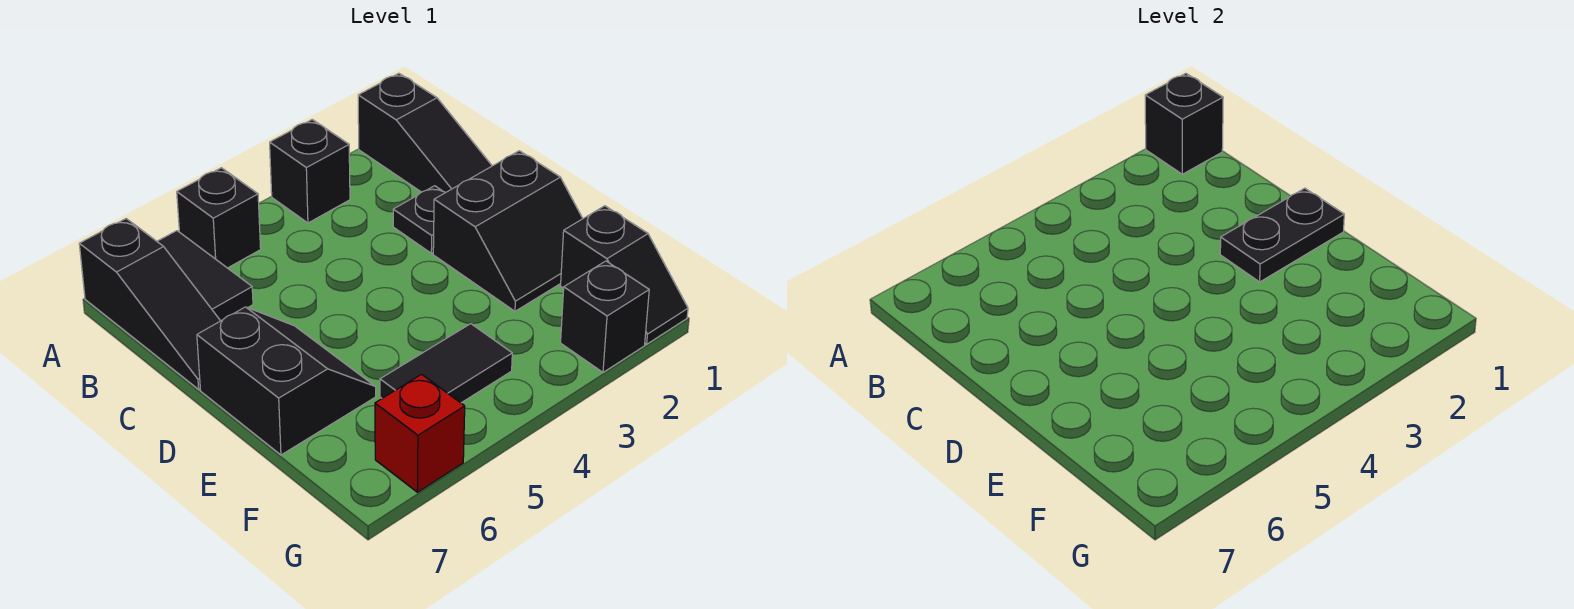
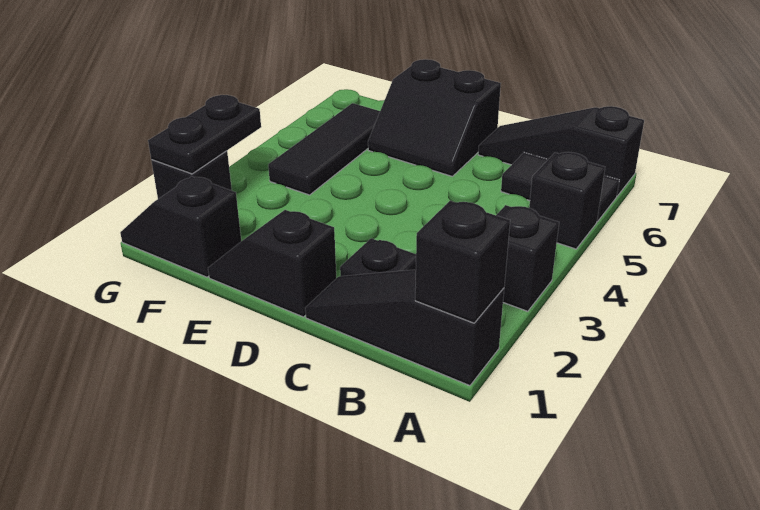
black 2x2 slope [433,151,583,311] -> black 1x2 slope [208,210,336,317]
black 1x2 plate [1220,188,1344,282] -> black 1x2 plate moved to [148,95,261,174]
black 1x2 tile [380,324,512,403] -> black 1x3 tile [268,103,380,195]
red 1x1 brick [375,374,465,492] -> none

